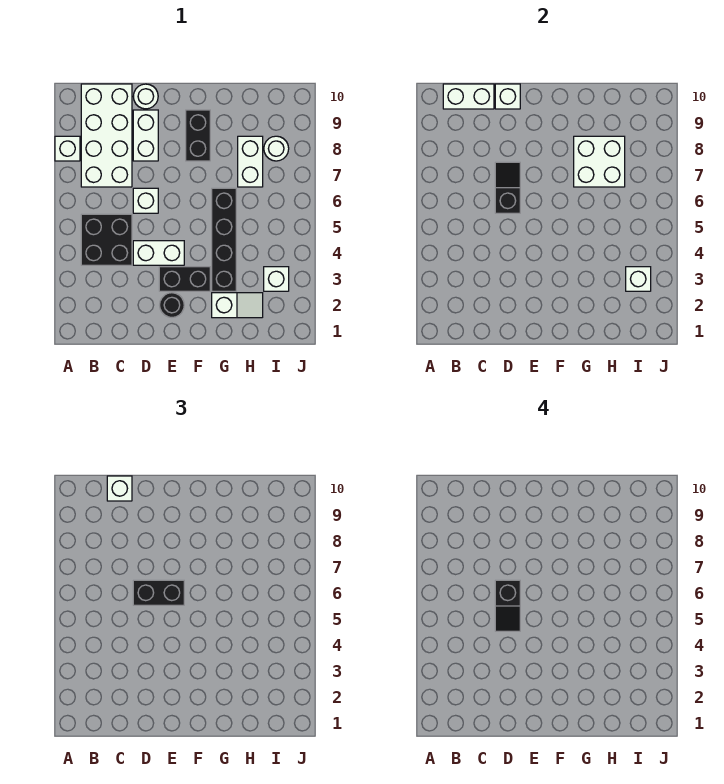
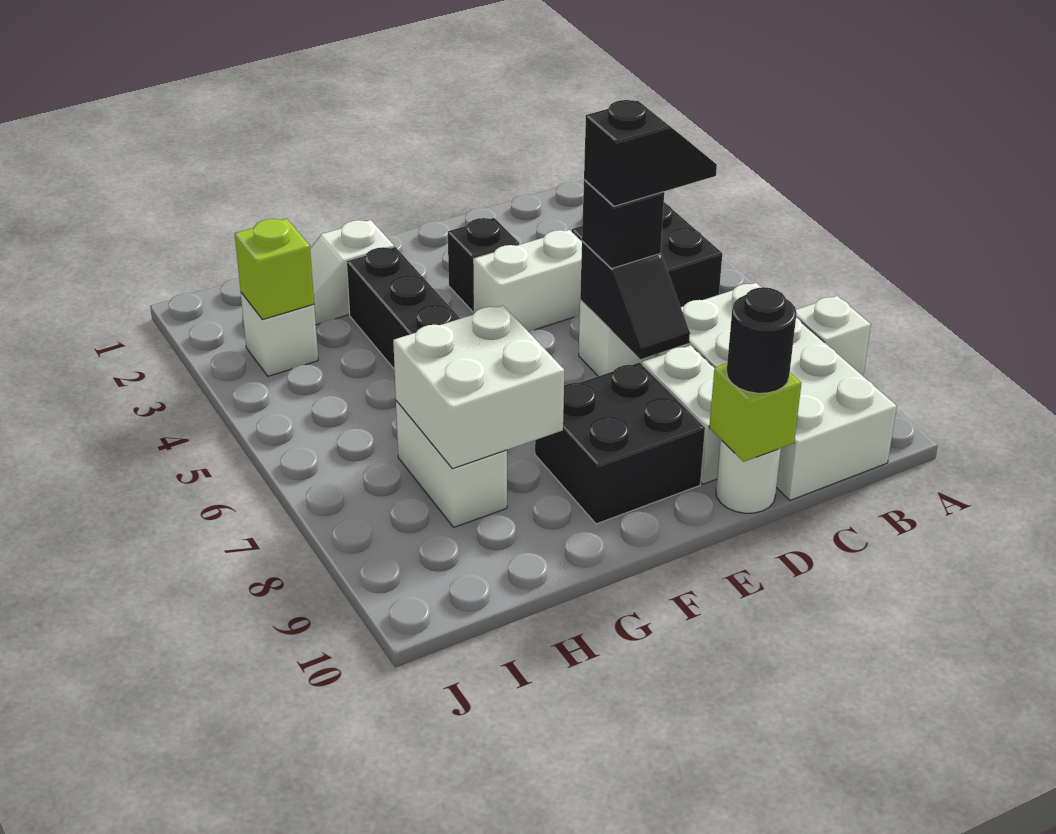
white 1x2 brick [443,84,494,109] -> none
white 1x1 brick [107,476,132,501] -> none
black 1x2 slope [495,580,520,631] -> black 1x2 slope turned to [584,100,717,206]
black 1x2 brick [133,580,184,605] -> black 1x1 brick [582,180,664,268]
white 1x1 brick [495,84,520,109] -> lime 1x1 brick [709,363,801,462]
black 1x1 round brick [160,293,184,317] -> black 1x1 round brick moved to [727,287,796,393]
black 1x2 brick [159,267,210,291] -> black 1x1 brick [448,218,520,312]
black 1x2 brick [186,110,210,161] -> black 2x2 brick [535,363,705,524]
white 1x1 brick [626,267,651,291] -> lime 1x1 brick [235,219,314,320]
white 1x1 round brick [264,136,289,161] -> none

